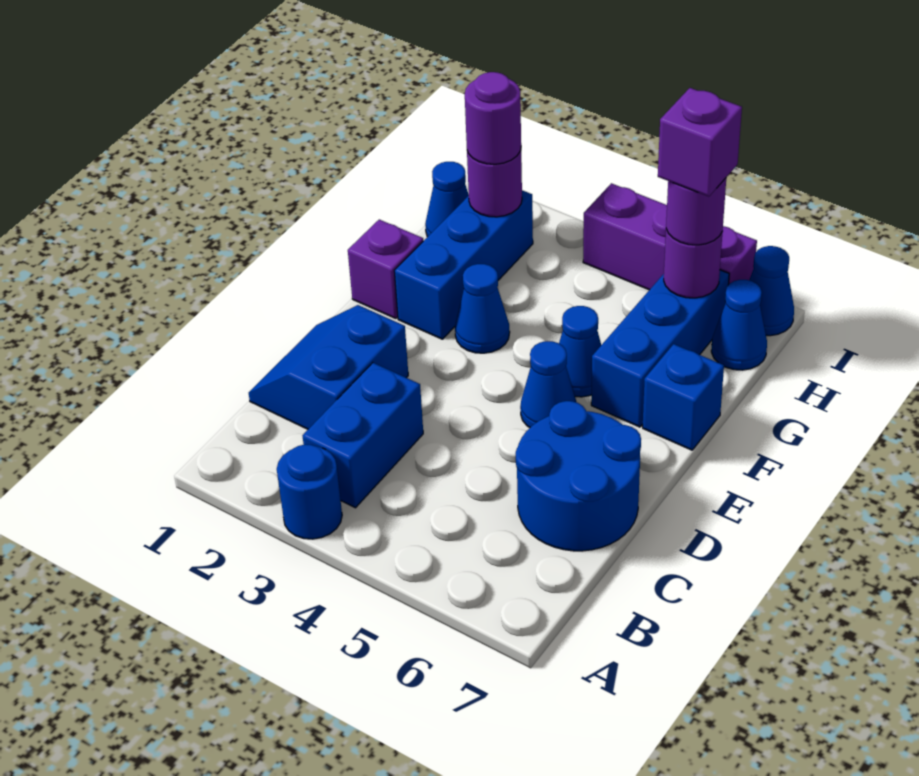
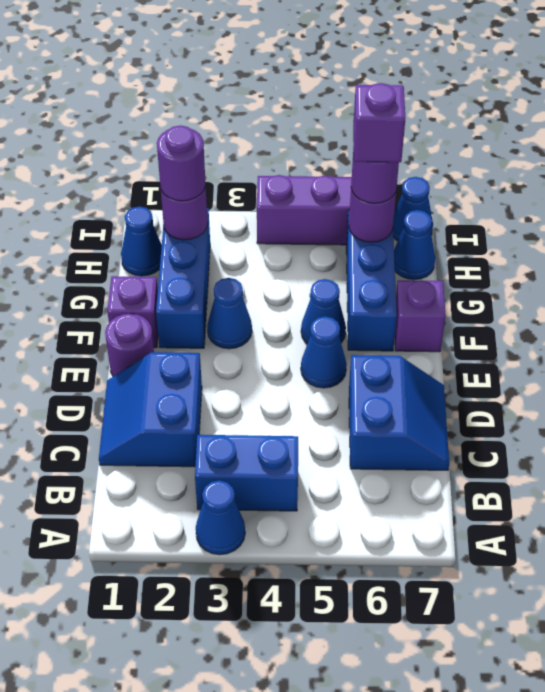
blue 1x1 round brick [277,445,342,539] -> blue 1x1 cone [196,480,245,555]
blue 1x2 brick [303,363,423,508] -> blue 1x2 brick turned to [195,435,298,511]
blue 2x2 round brick [516,401,641,551] -> blue 2x2 slope [349,355,449,470]
none -> purple 1x1 round brick [105,314,154,376]
blue 1x1 brick [643,344,724,450] -> purple 1x1 brick [395,280,446,352]

